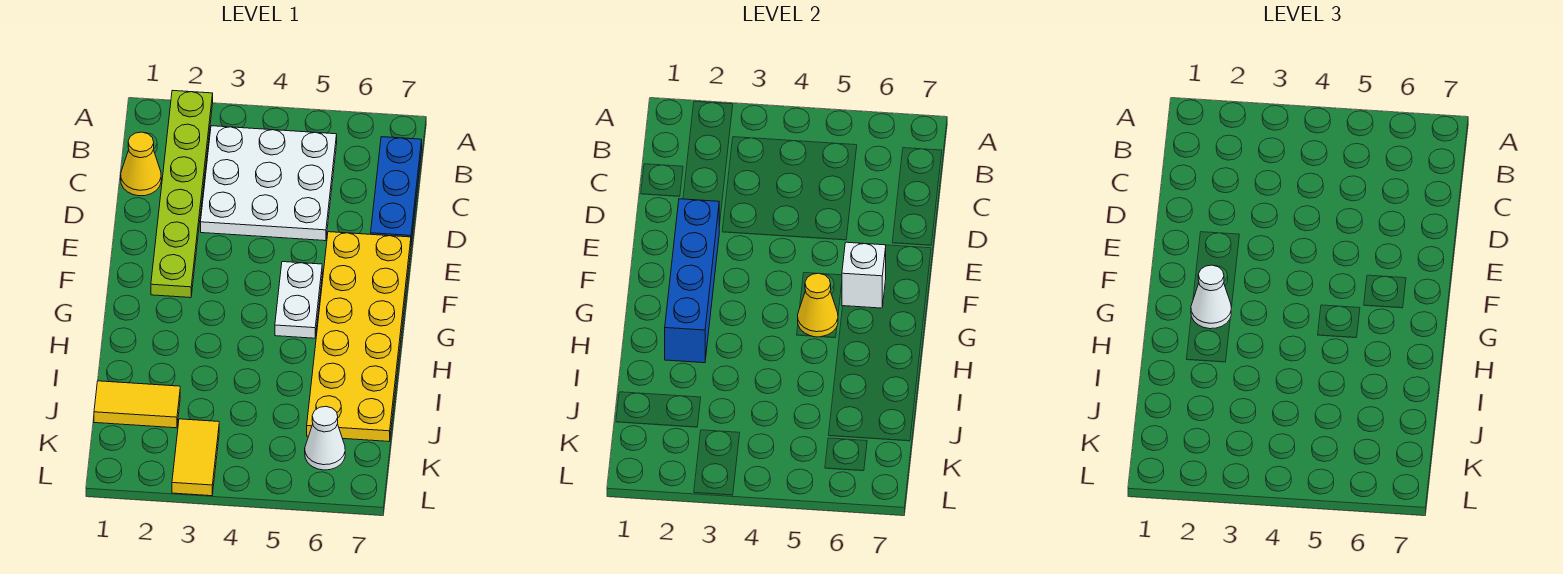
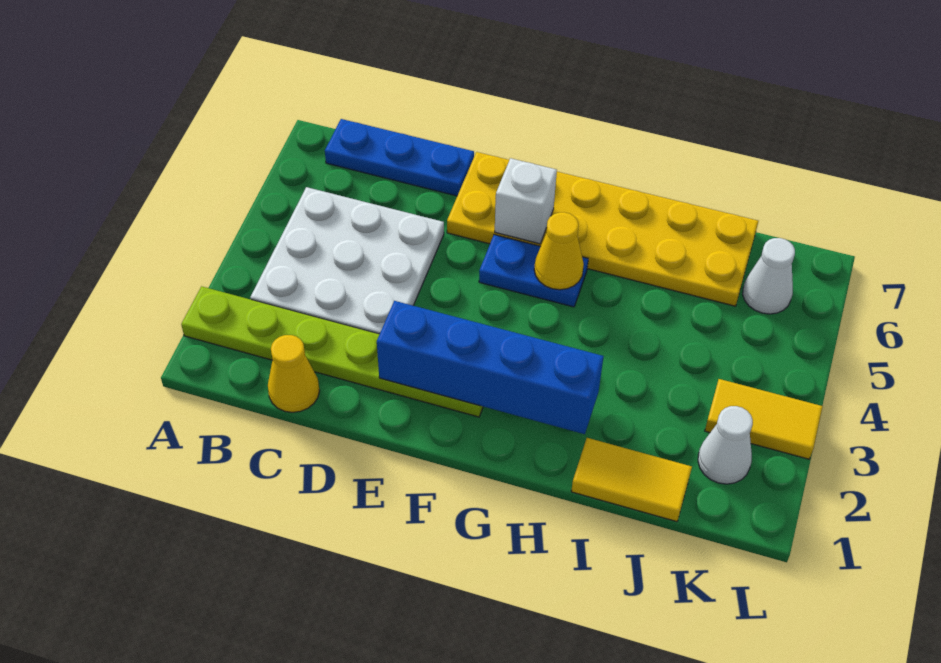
white 1x2 plate [275,262,322,338] -> blue 1x2 plate [479,235,588,307]
white 1x1 cone [1191,265,1231,329] -> white 1x1 cone moved to [698,406,753,484]
yellow 1x2 tile [94,381,180,428] -> yellow 1x2 tile turned to [571,438,692,522]

